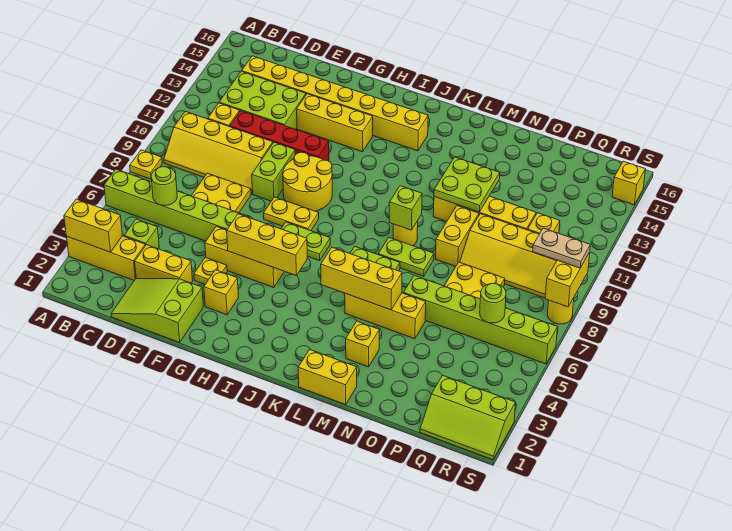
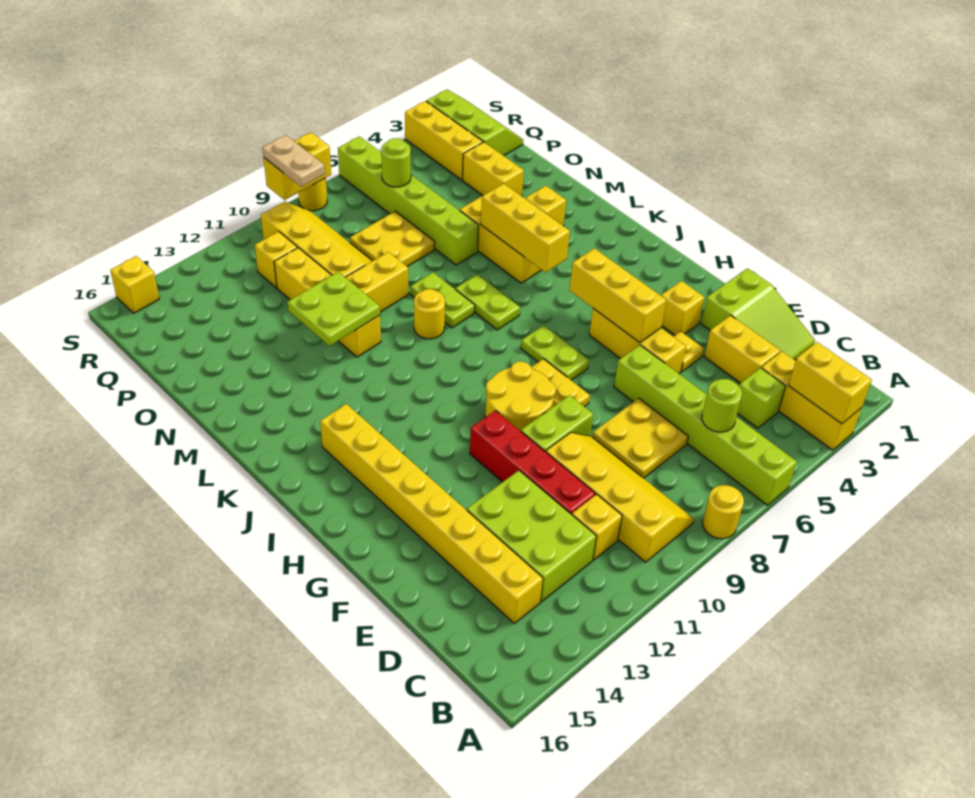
yellow 1x1 plate [130,150,162,179] -> yellow 1x1 round brick [703,485,744,539]
yellow 1x3 brick [297,94,373,152] -> yellow 1x3 brick moved to [405,101,483,180]
yellow 1x2 brick [298,350,357,405] -> yellow 1x2 brick moved to [463,142,524,196]
lime 1x1 brick [389,186,422,230] -> none

